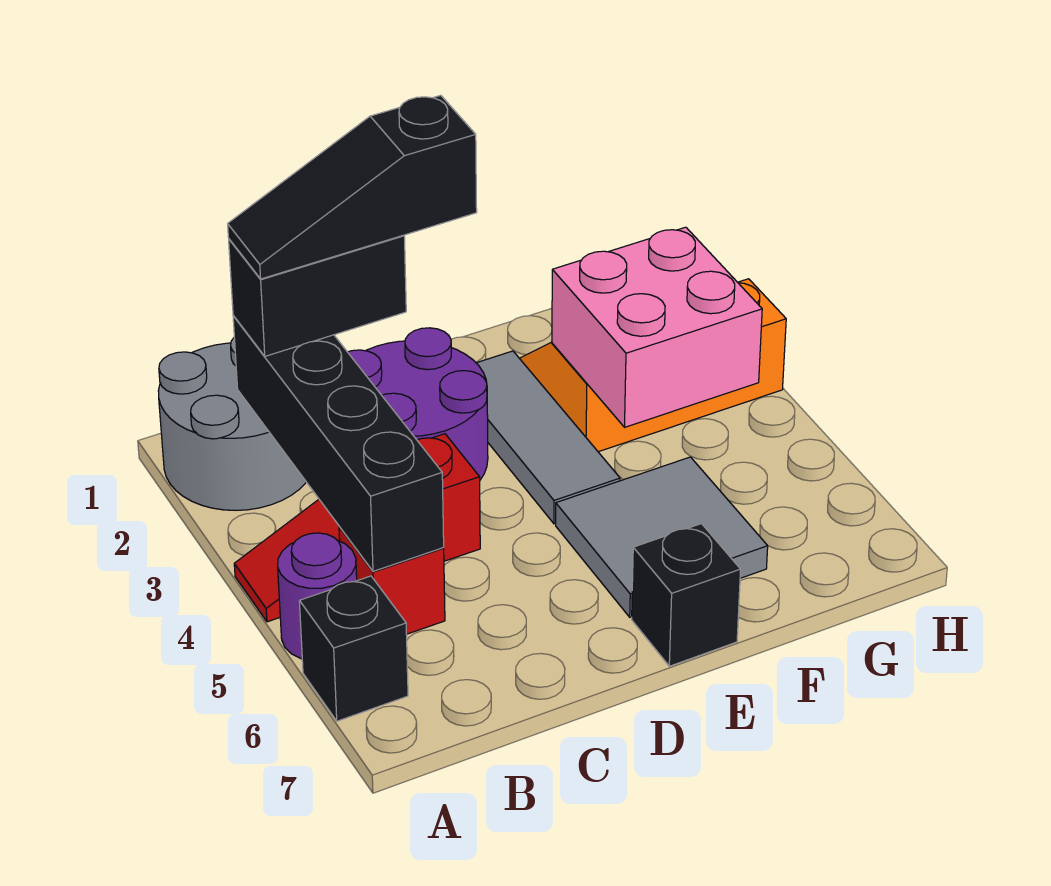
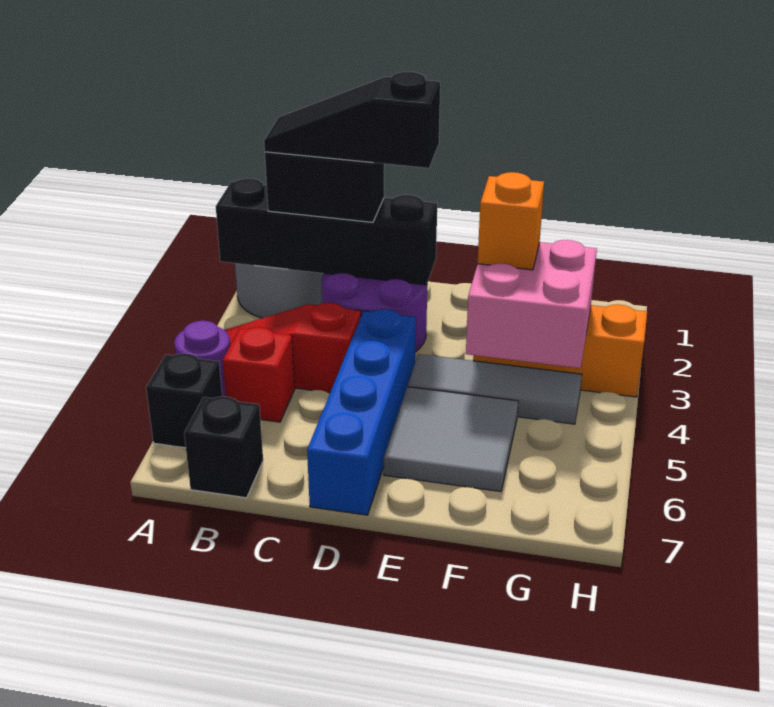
black 1x4 brick [233,316,444,571] -> black 1x4 brick turned to [216,179,437,285]
none -> blue 1x4 brick [307,309,416,515]
grey 1x3 tile [477,351,620,524] -> grey 1x3 tile turned to [408,354,582,424]
black 1x1 brick [632,524,741,666] -> black 1x1 brick moved to [184,396,263,498]
none -> orange 1x1 brick [478,172,544,270]

